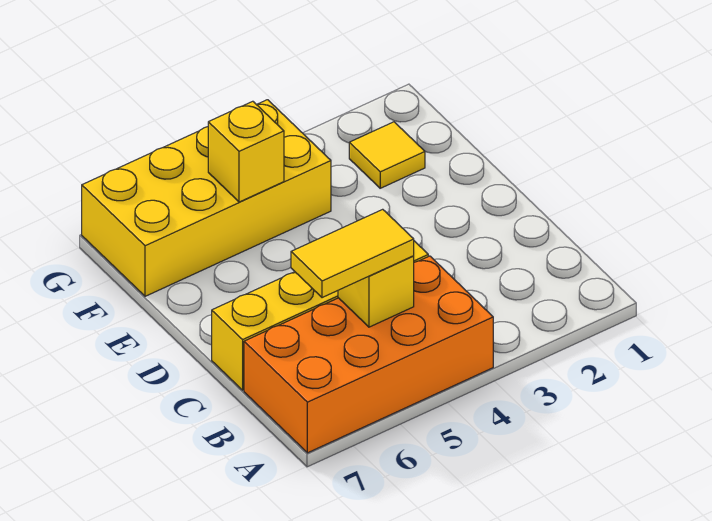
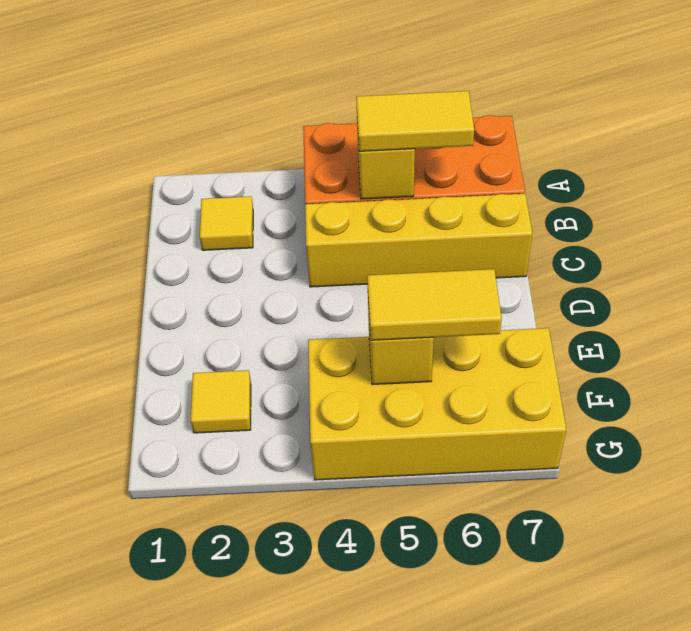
none -> yellow 1x1 tile [200,196,253,250]
none -> yellow 1x2 tile [367,269,502,340]

